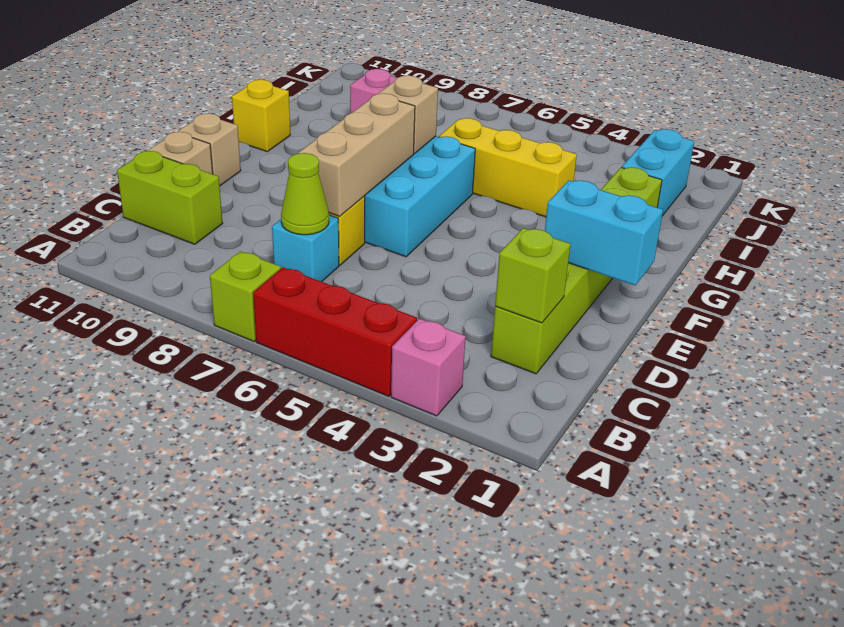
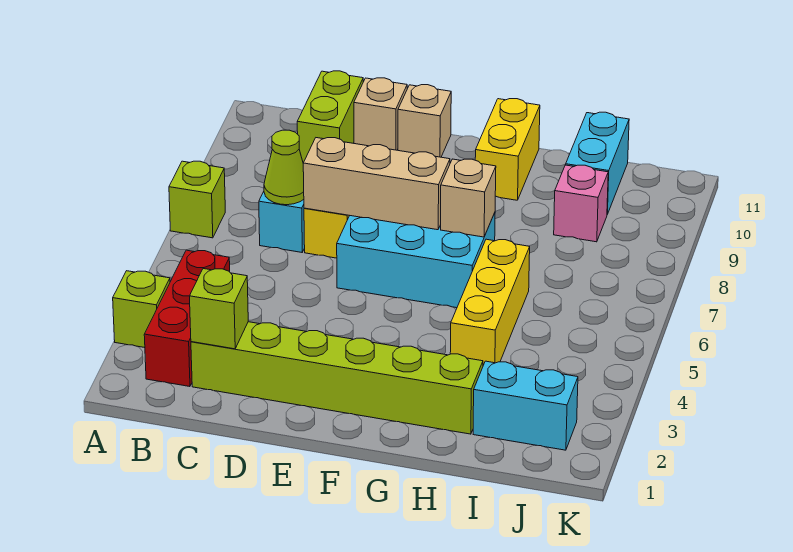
pink 1x1 brick [391,319,466,416] -> lime 1x1 brick [113,271,170,348]
red 1x3 brick [253,267,417,396] -> red 1x3 brick moved to [144,250,230,387]
cyan 1x2 brick [545,180,663,285] -> cyan 1x2 brick moved to [566,112,629,214]
yellow 1x1 brick [232,80,290,151] -> yellow 1x2 brick [475,99,540,200]

